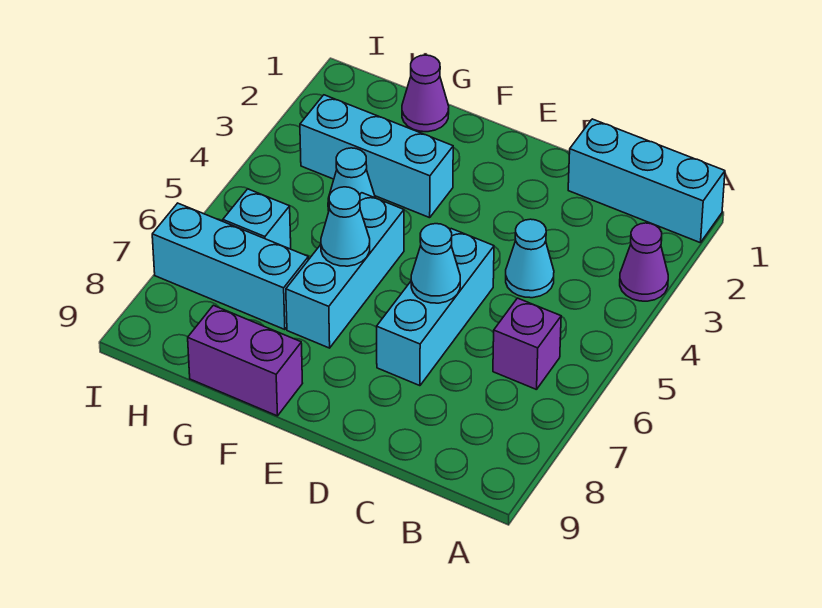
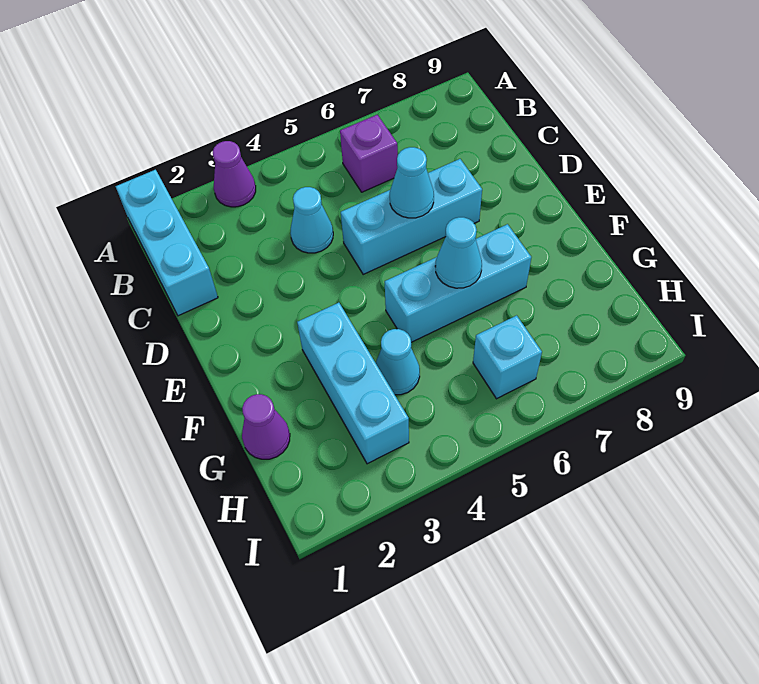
purple 1x2 brick [188,305,303,416] -> none
cyan 1x3 brick [152,203,308,330] -> none

